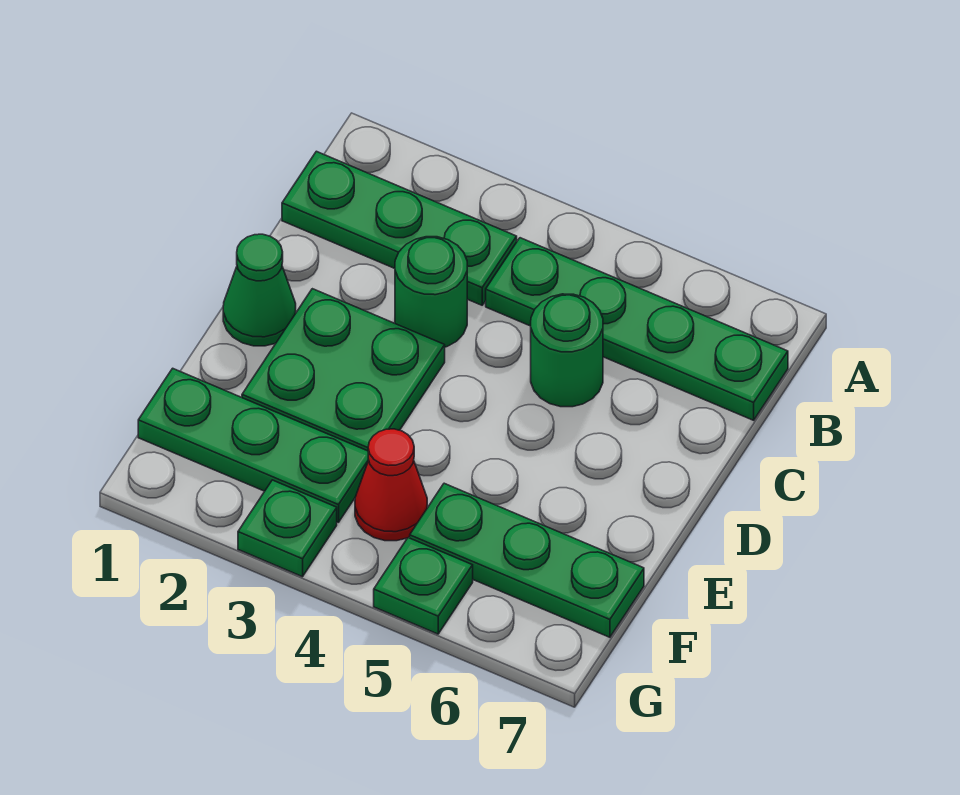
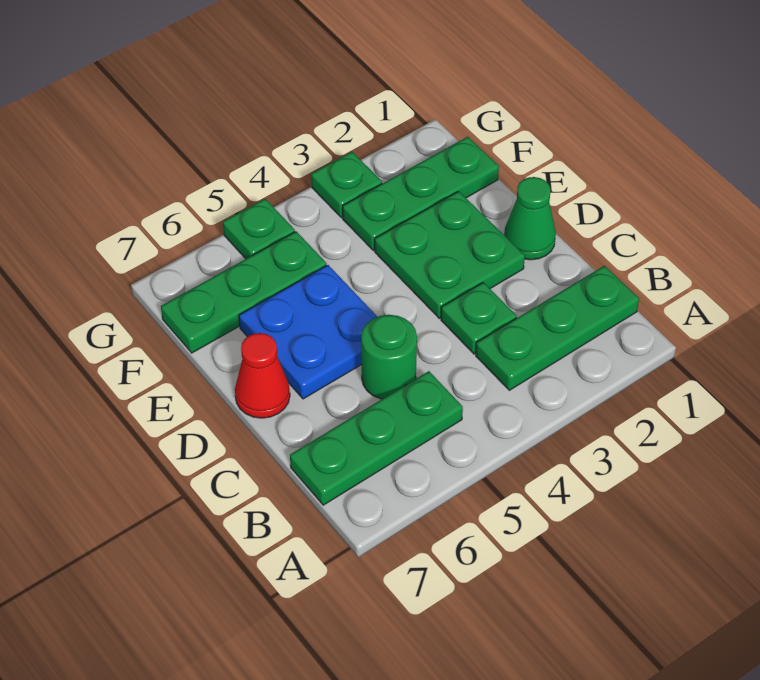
green 1x4 plate [486,238,788,420] -> green 1x3 plate [290,371,463,505]
green 1x1 round brick [395,237,467,347] -> green 1x1 plate [441,282,517,354]
none -> blue 2x2 plate [239,265,377,399]
red 1x1 cone [355,429,427,541] -> red 1x1 cone moved to [235,333,290,418]

